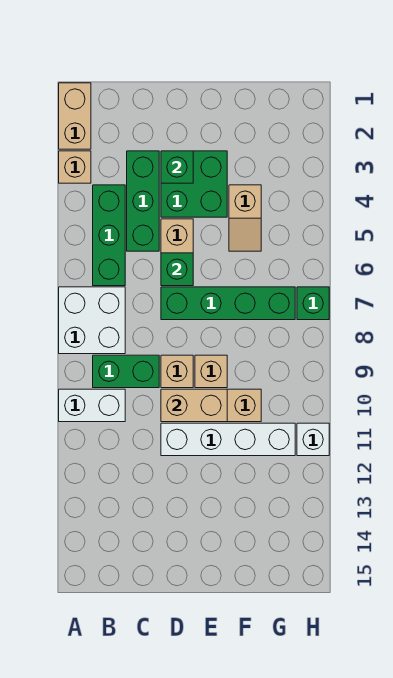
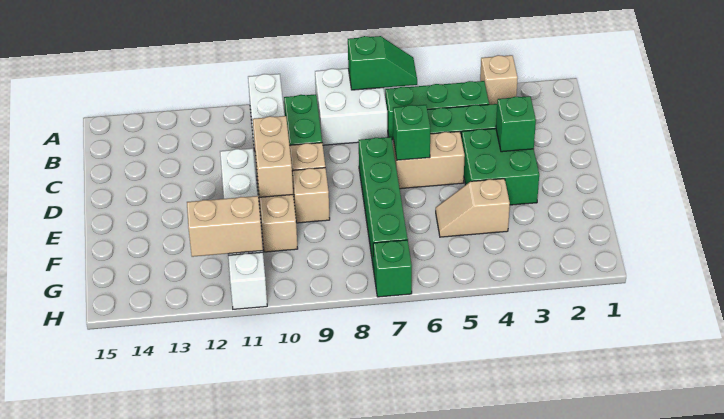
tan 1x2 brick [59,83,91,149] -> tan 1x2 brick moved to [187,196,263,257]
none -> green 1x2 slope [348,36,417,90]

